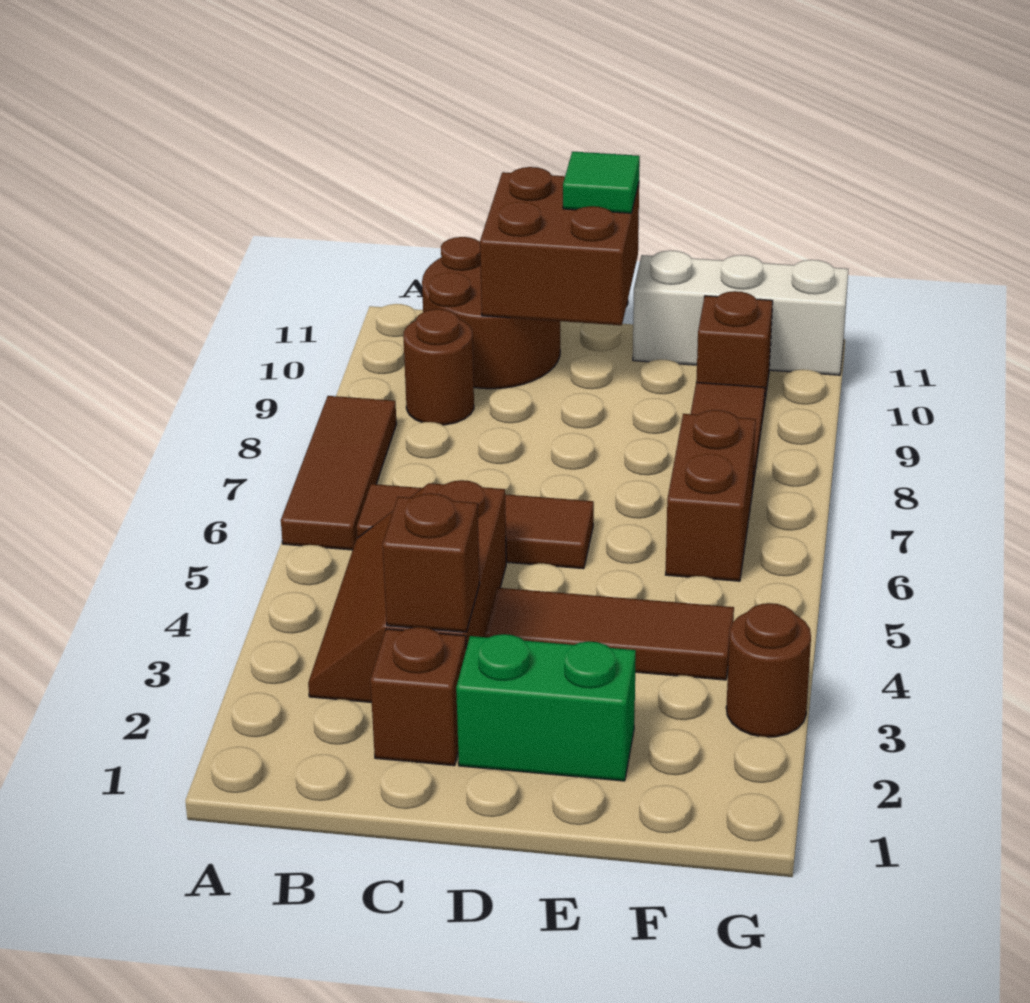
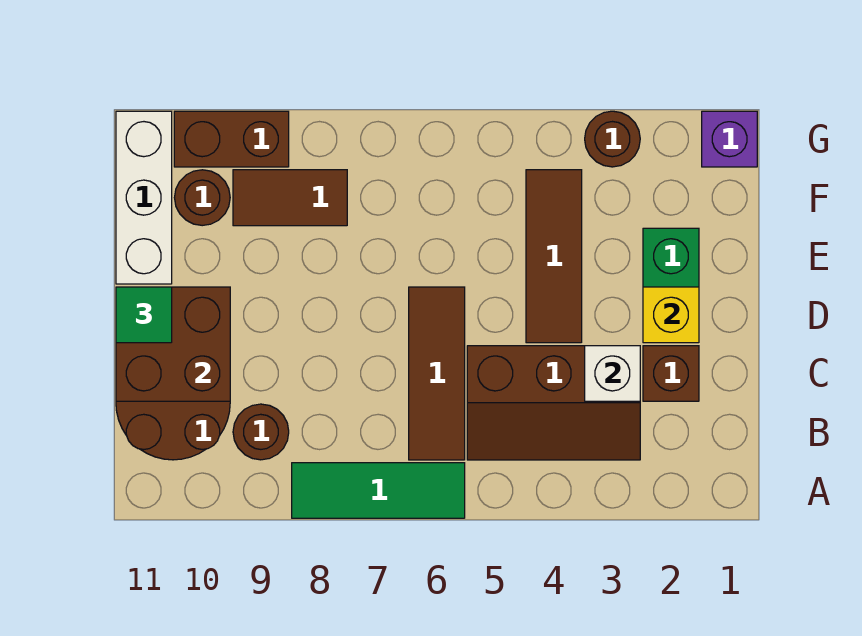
brown 1x3 tile [281,396,396,550] -> green 1x3 tile [292,463,465,518]
brown 1x1 brick [383,494,480,632] -> white 1x1 brick [585,346,640,401]
none -> yellow 1x1 brick [643,287,699,343]
brown 1x2 brick [666,410,756,581] -> brown 1x2 brick moved to [174,111,289,167]
brown 1x1 brick [696,291,773,405] -> brown 1x1 round brick [174,170,230,226]
none -> purple 1x1 brick [702,111,757,167]

